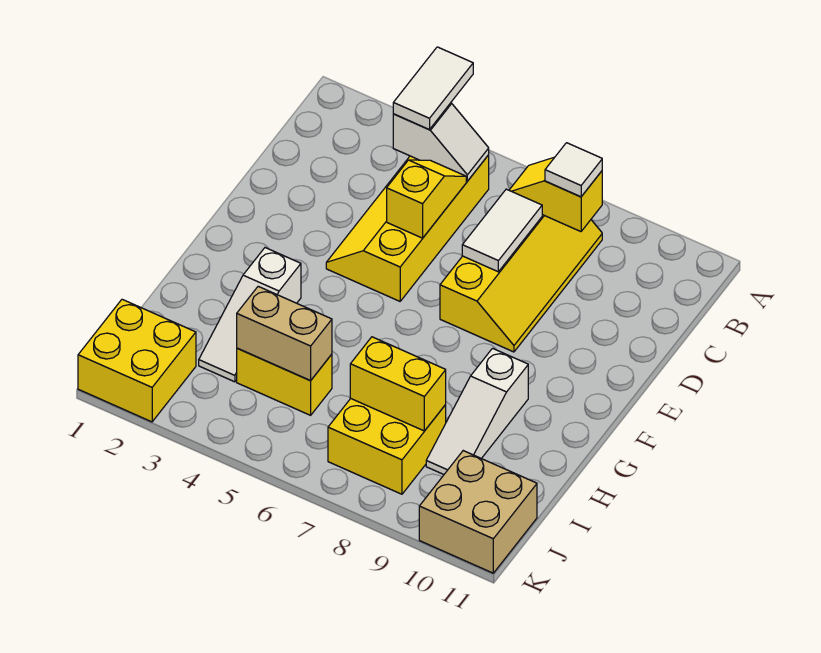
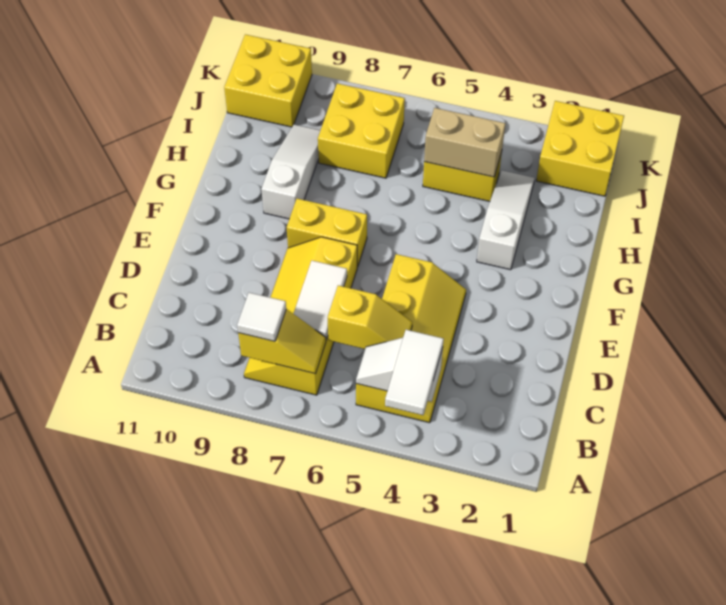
yellow 1x2 slope [387,160,466,238] -> yellow 1x2 slope turned to [328,285,412,349]
yellow 1x2 brick [350,337,446,431] -> yellow 1x2 brick moved to [287,199,367,267]
tan 2x2 brick [419,451,537,573] -> yellow 2x2 brick [224,34,312,127]

